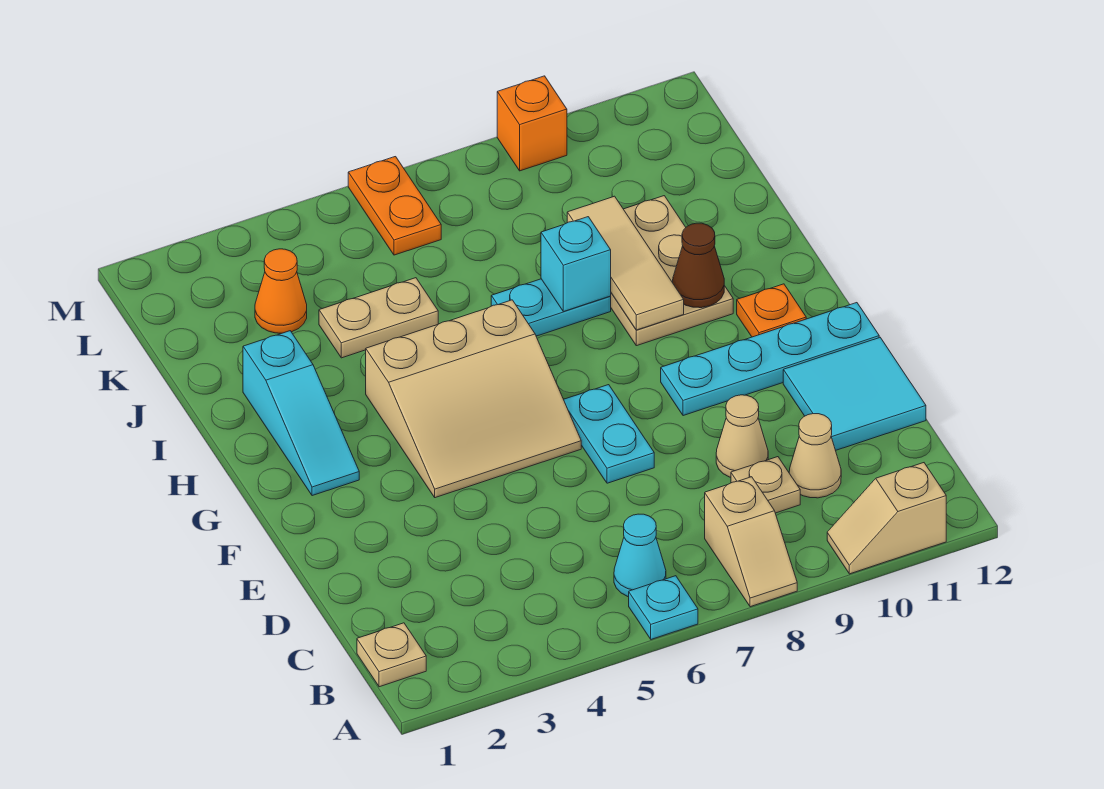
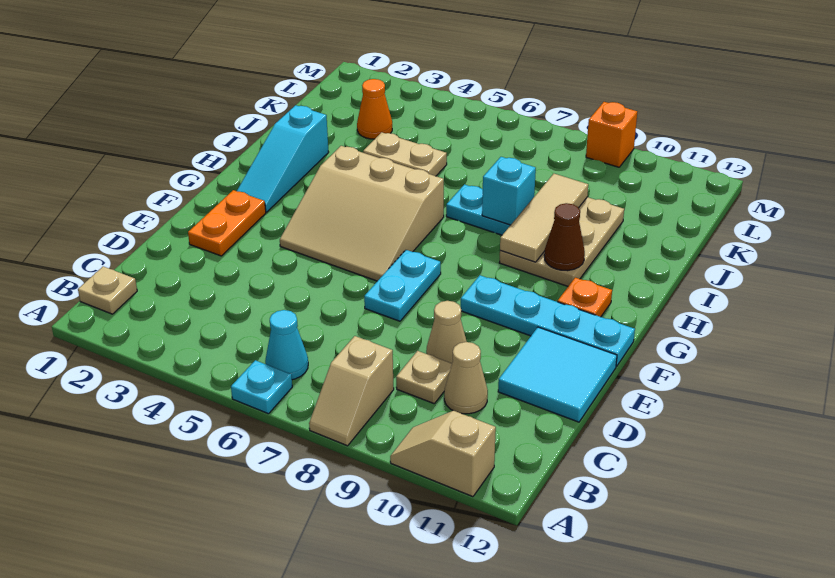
orange 1x2 plate [348,157,441,255] -> orange 1x2 plate moved to [188,190,266,256]

